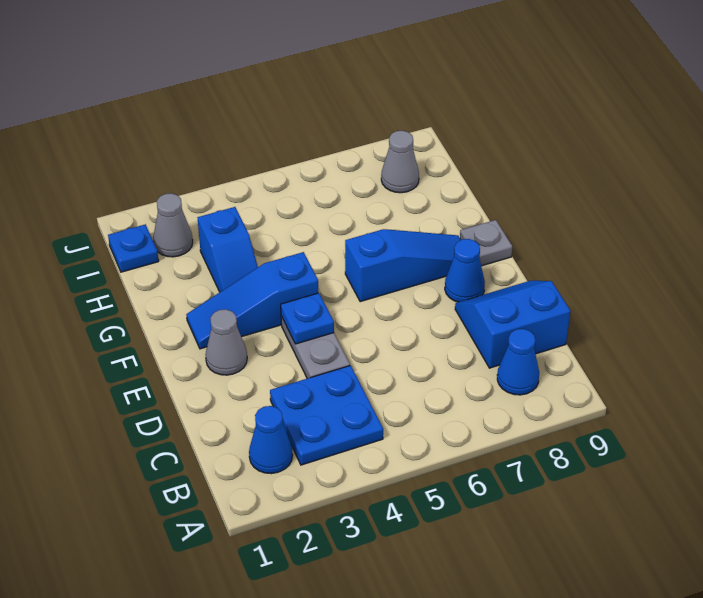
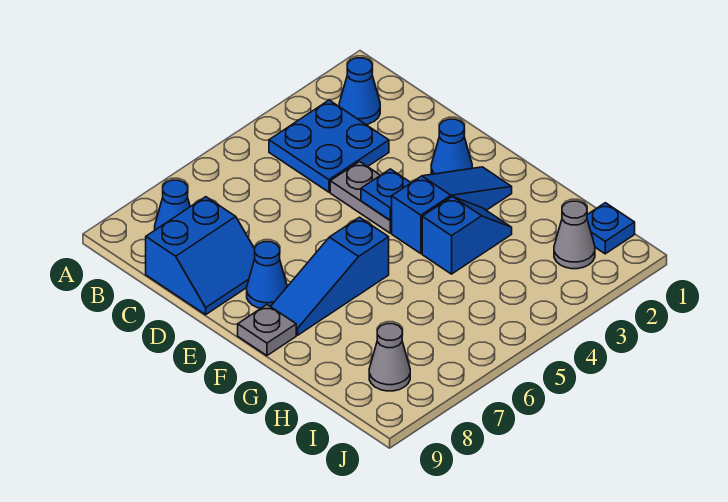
grey 1x1 cone [206,309,247,375] -> blue 1x1 cone [431,119,472,174]
blue 1x2 slope [198,207,258,292] -> blue 1x2 slope turned to [422,197,512,274]

